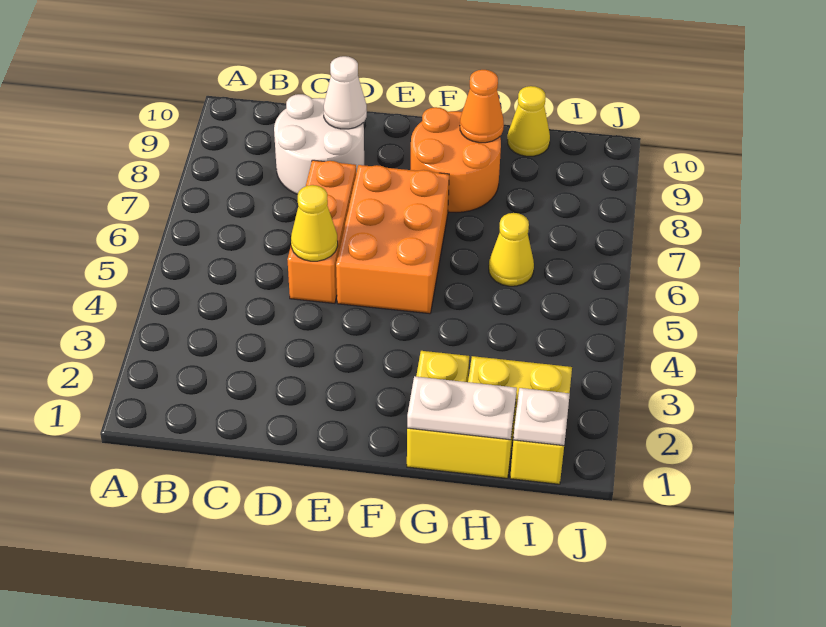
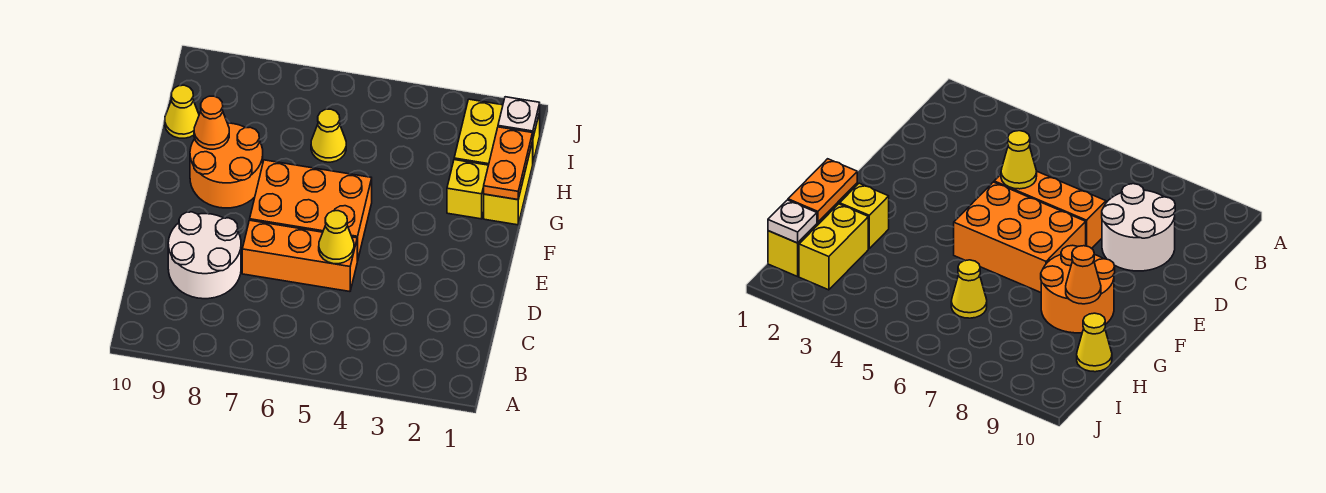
white 1x1 cone [324,56,367,129] -> none
white 1x2 plate [407,376,517,440] -> orange 1x2 plate [484,127,533,200]

